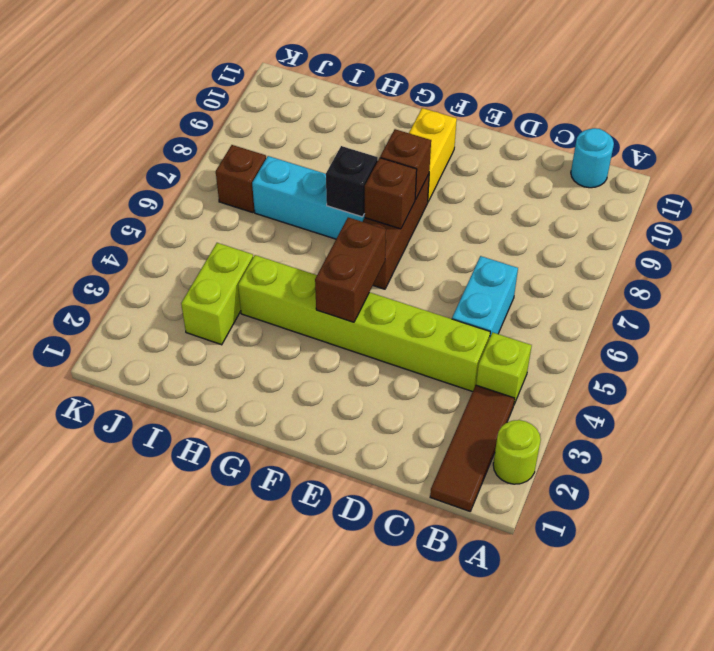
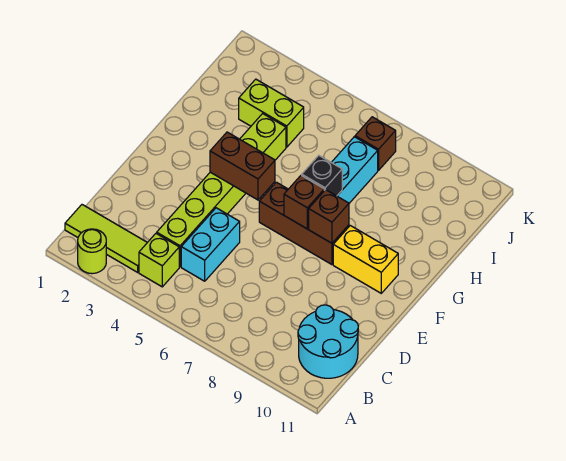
brown 1x3 tile [430,385,515,511] -> lime 1x3 tile [65,205,147,272]
cyan 1x1 round brick [571,128,614,188] -> cyan 2x2 round brick [298,305,358,378]
cyan 1x2 brick [452,256,518,336] -> cyan 1x2 brick turned to [181,208,240,281]

